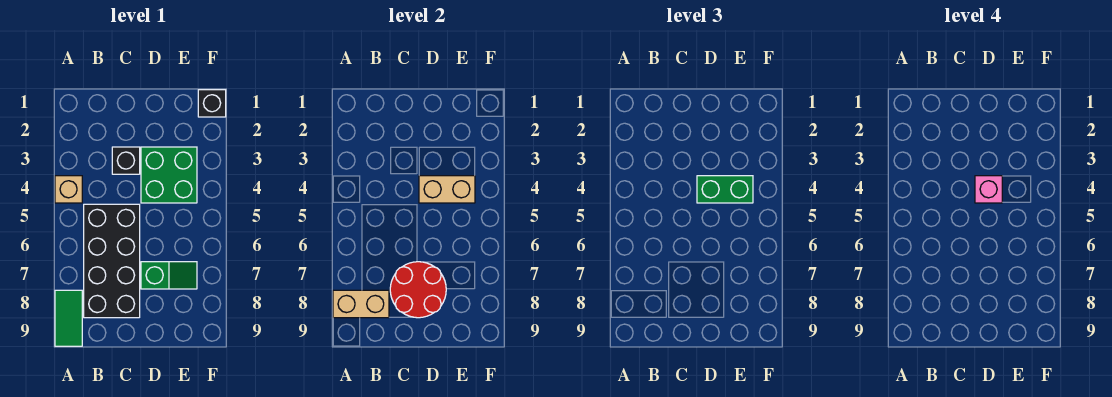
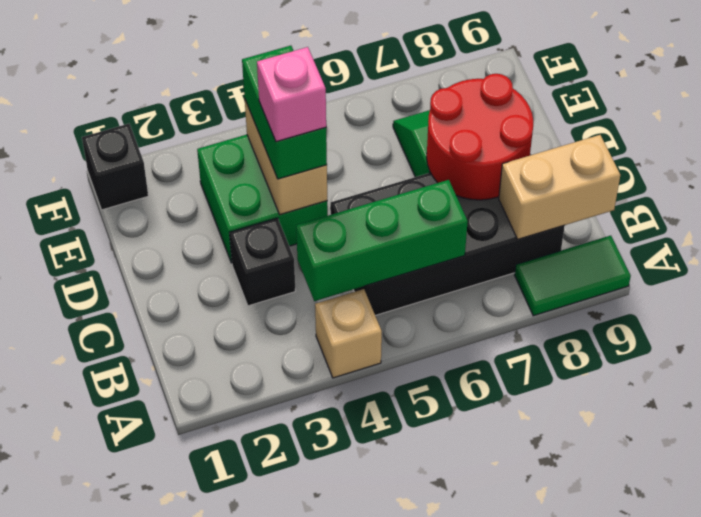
tan 1x2 brick [333,290,389,318] -> tan 1x2 brick turned to [499,135,620,239]
none -> green 1x3 brick [296,180,468,301]

